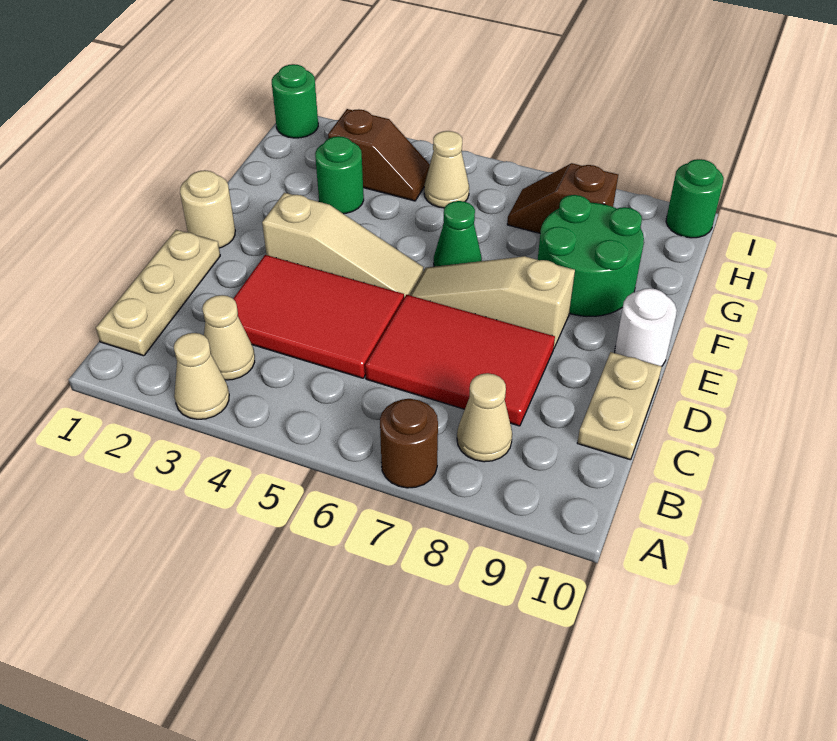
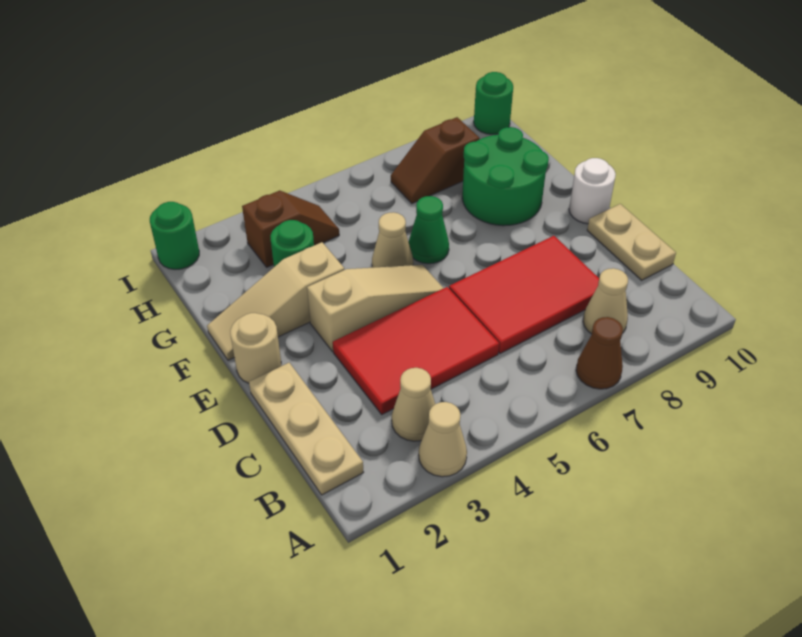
brown 1x1 round brick [380,399,438,488] -> brown 1x1 cone [576,317,623,389]
tan 1x3 slope [410,256,575,348] -> tan 1x3 slope moved to [207,242,344,360]
tan 1x1 cone [424,131,469,208] -> tan 1x1 cone moved to [372,212,413,268]

